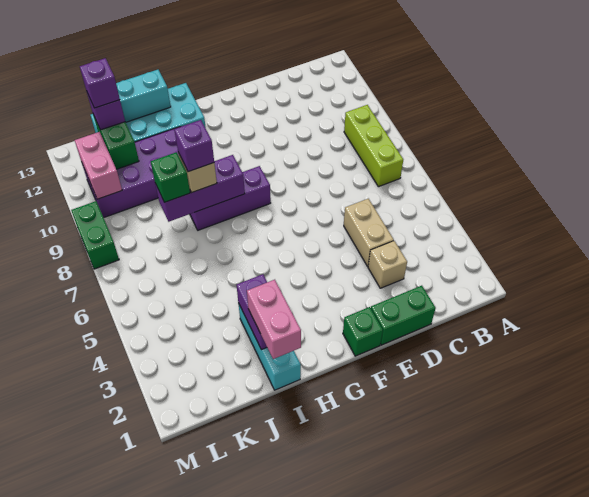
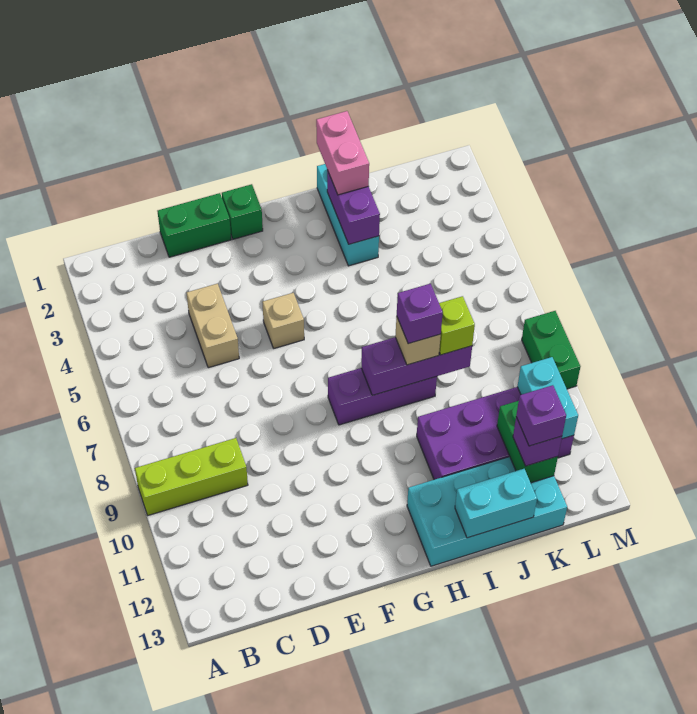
lime 1x3 brick [344,105,403,187] -> lime 1x3 brick turned to [135,438,248,515]
tan 1x1 brick [368,241,407,288] -> tan 1x1 brick moved to [262,293,304,348]
green 1x1 brick [151,152,190,202] -> lime 1x1 brick [439,296,475,355]
pink 1x2 brick [75,132,122,199] -> cyan 1x2 brick [517,357,578,439]

